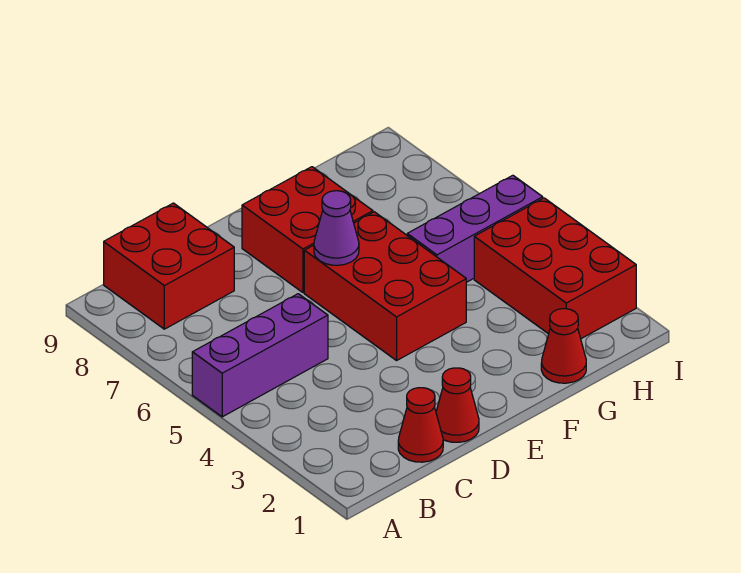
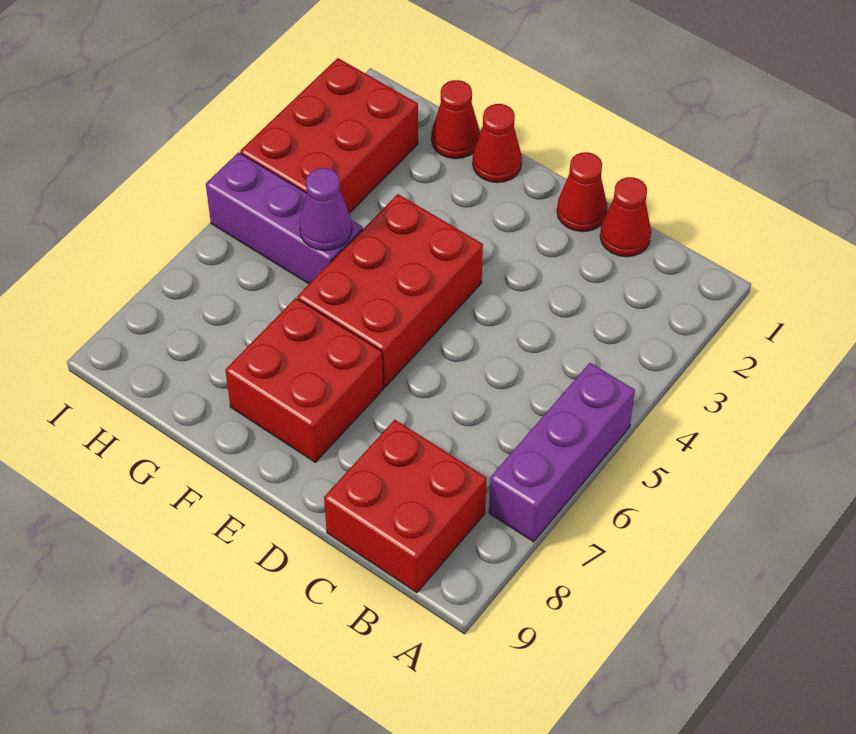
purple 1x3 brick [192,294,328,417] -> purple 1x3 brick turned to [489,363,635,542]
purple 1x1 cone [314,191,359,265] -> purple 1x1 cone moved to [299,168,352,251]
none -> red 1x1 cone [473,104,522,183]

